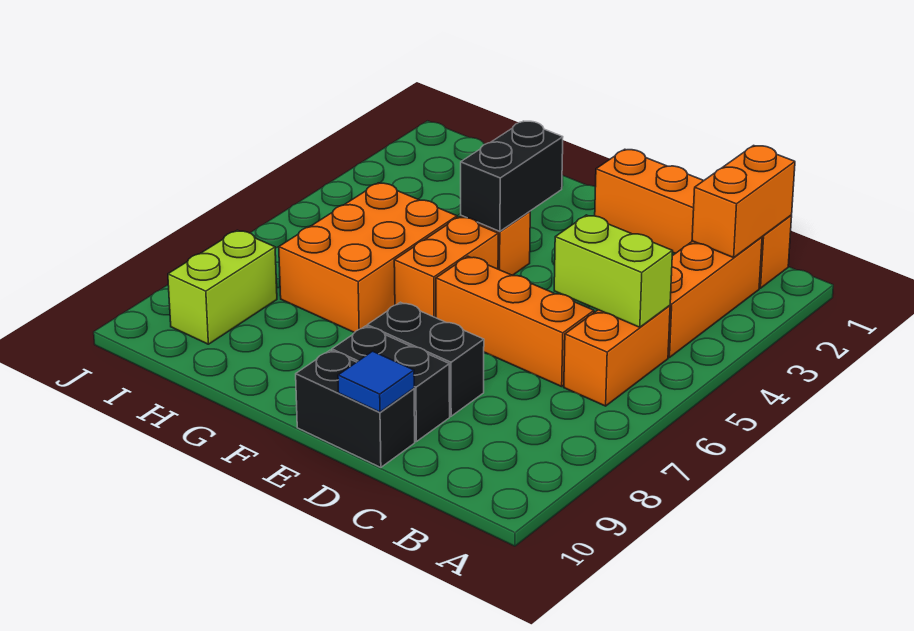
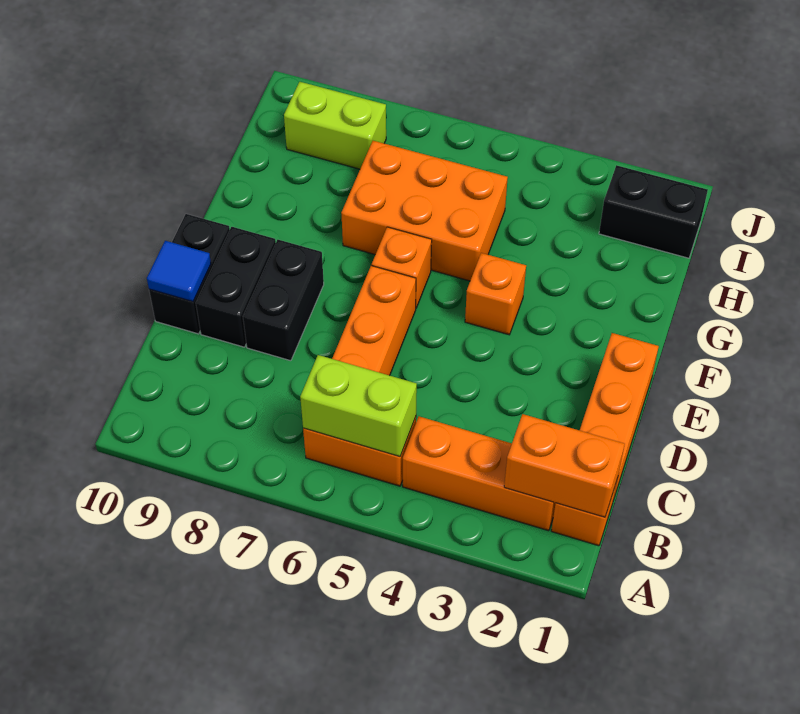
lime 1x2 brick [554,215,673,327] -> lime 1x2 brick turned to [300,355,417,457]
black 1x2 brick [461,121,563,231] -> black 1x2 brick moved to [599,165,708,258]
orange 1x2 brick [394,217,498,318] -> orange 1x1 brick [372,227,432,308]

